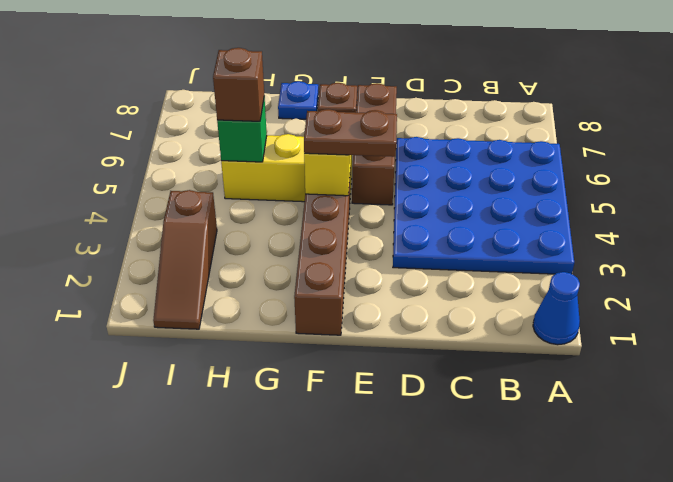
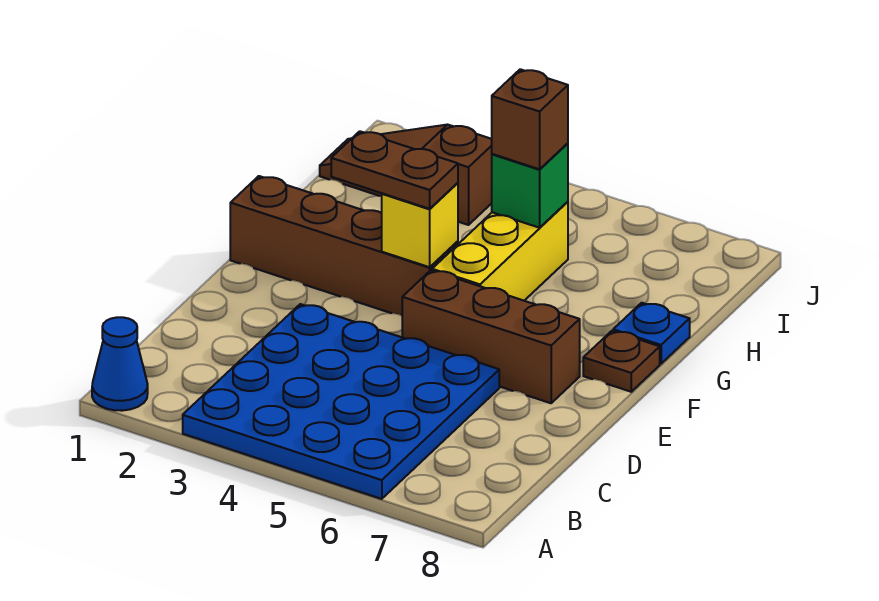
brown 1x2 plate [304,109,397,157] -> brown 1x2 plate turned to [331,131,458,209]

